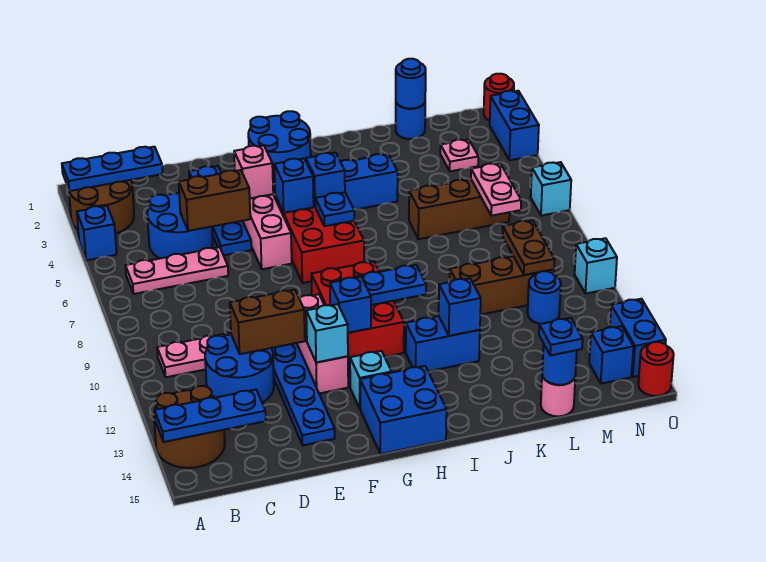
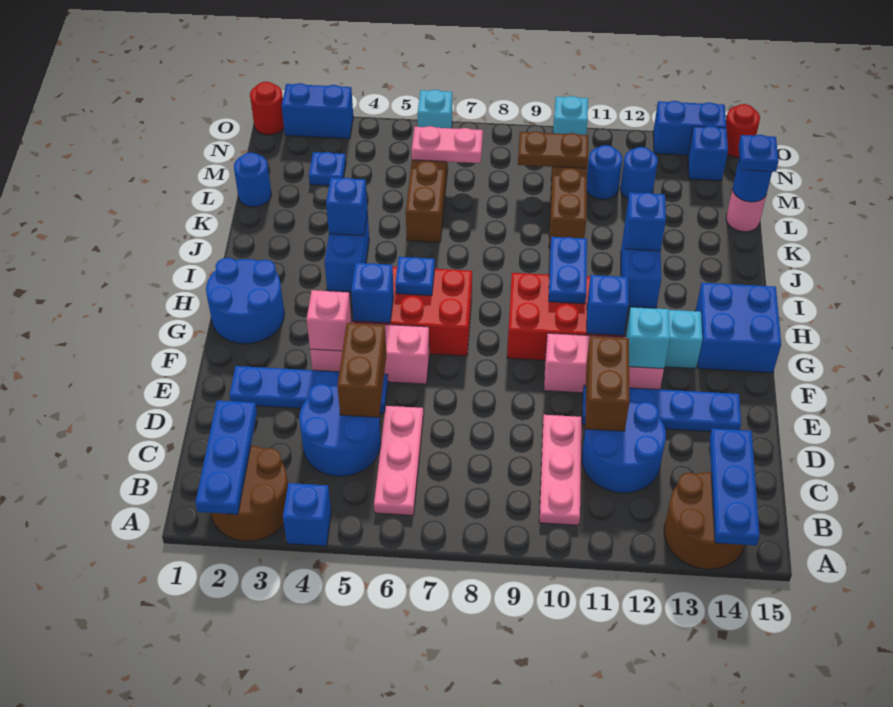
blue 1x1 brick [306,153,345,207] -> blue 1x1 brick moved to [326,178,368,236]
blue 1x1 round brick [396,59,426,109] -> blue 1x1 round brick moved to [620,147,658,198]
pink 1x1 plate [440,139,478,171] -> blue 1x1 plate [309,152,346,186]

